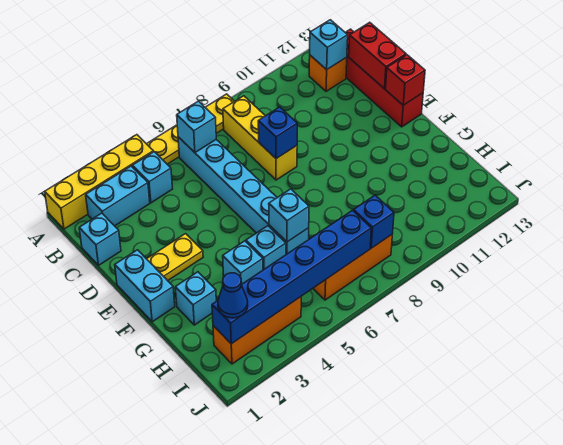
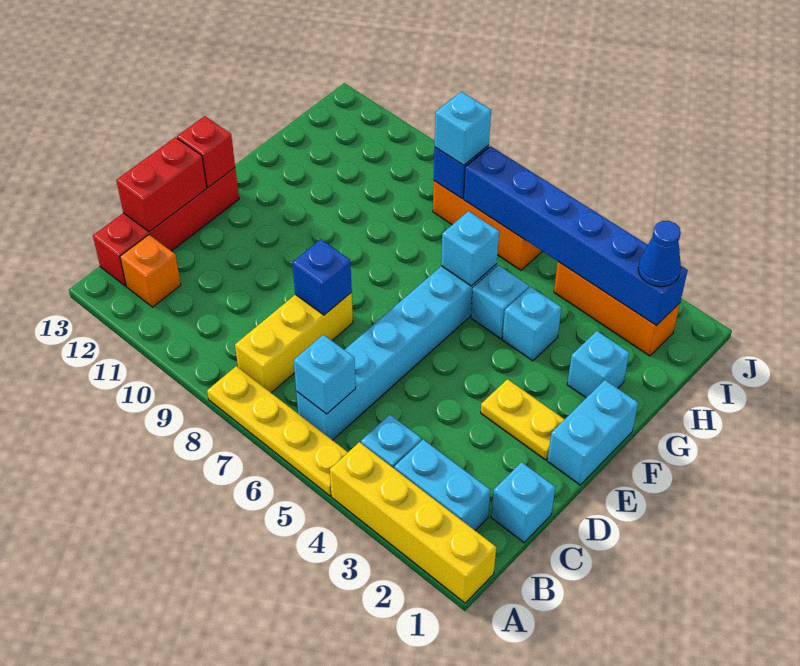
cyan 1x1 brick [310,20,348,70] -> cyan 1x1 brick moved to [435,92,491,165]

